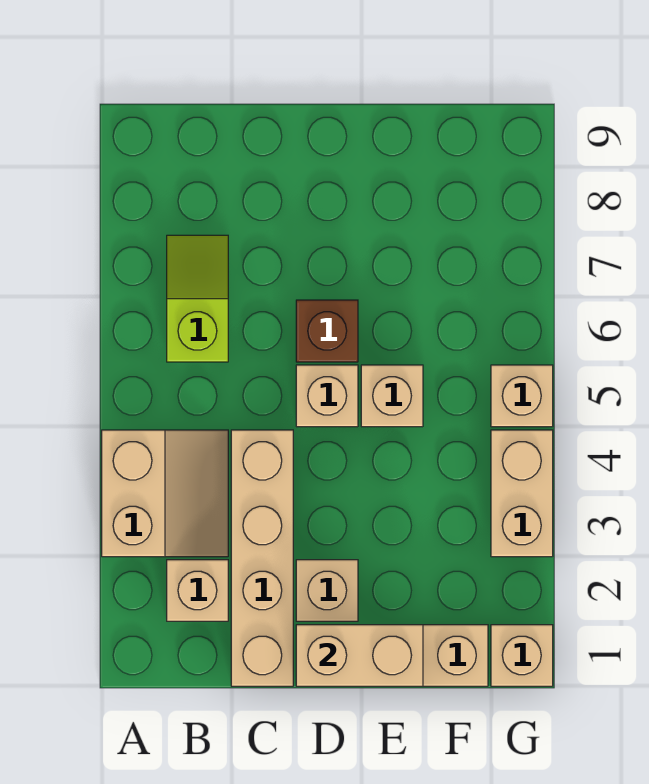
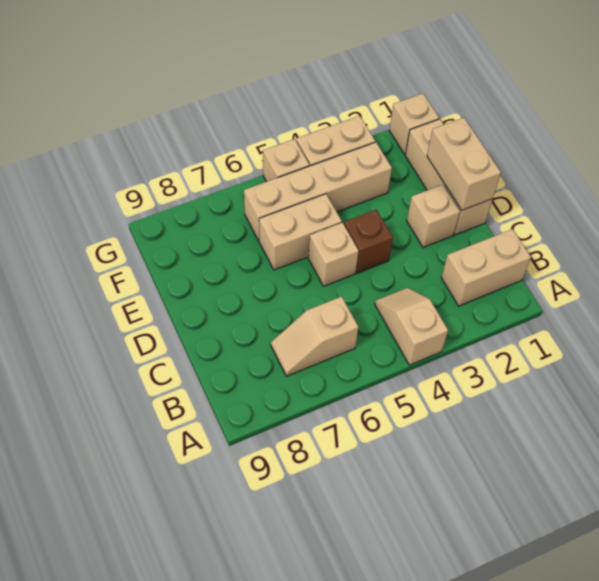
tan 2x2 slope [102,430,228,557] -> tan 1x2 slope [375,288,448,365]
tan 1x1 brick [167,560,228,621] -> tan 1x2 brick [441,229,531,306]
lime 1x2 slope [167,235,228,362] -> tan 1x2 slope [271,297,358,376]
tan 1x4 brick [231,430,293,686] -> tan 1x4 brick moved to [244,142,392,241]
brown 1x1 brick [296,300,358,362] -> brown 1x1 brick moved to [344,210,393,273]
tan 1x1 brick [361,365,423,427] -> tan 1x2 brick [259,194,342,270]

